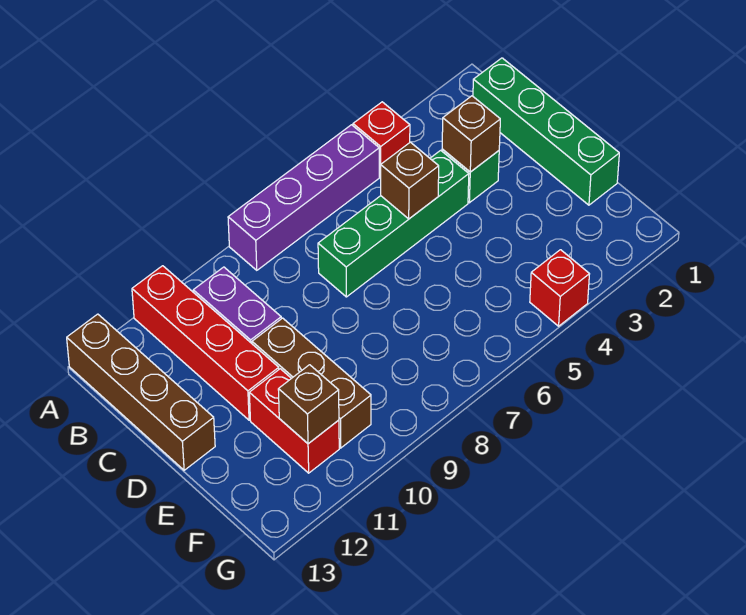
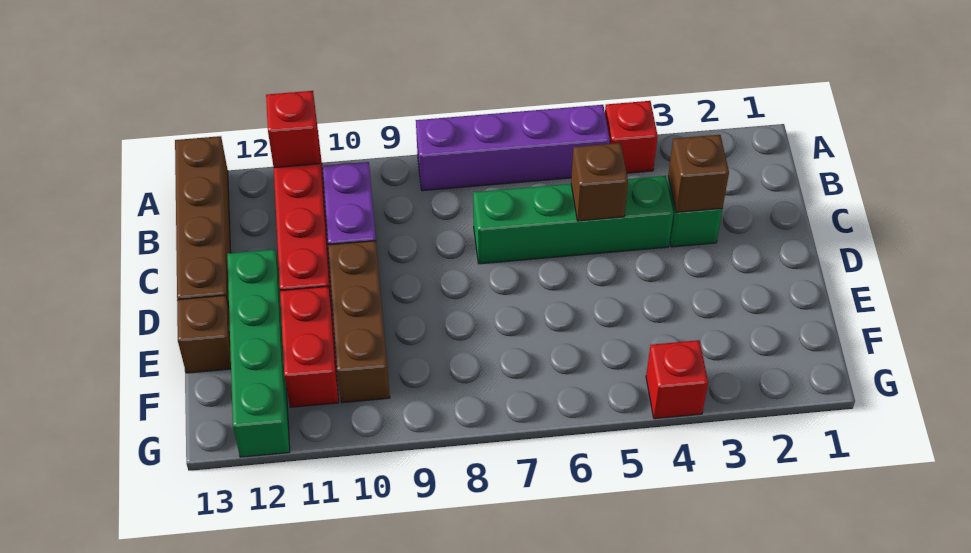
none -> red 1x1 brick [266,91,320,168]
green 1x4 brick [473,58,619,205] -> green 1x4 brick moved to [227,249,290,457]
brown 1x1 brick [278,365,339,444] -> brown 1x1 brick moved to [177,295,231,373]

